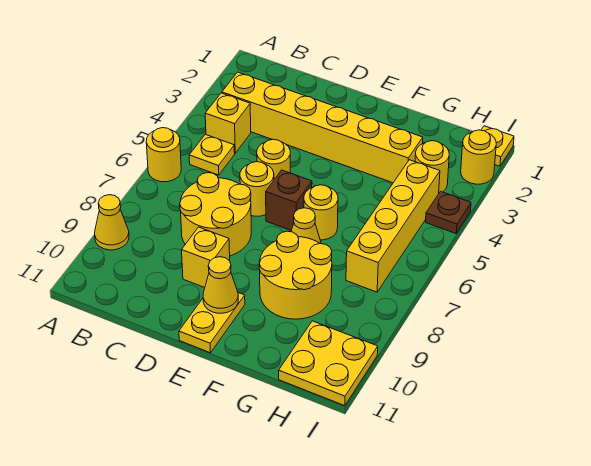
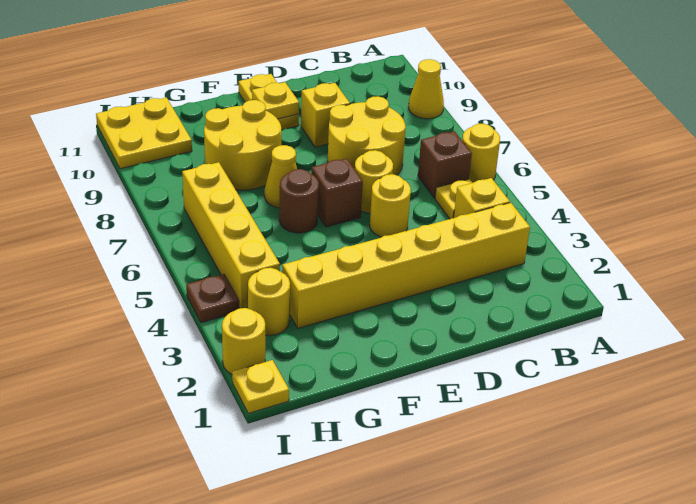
none -> brown 1x1 brick [418,131,472,198]
yellow 1x1 cone [203,257,238,313] -> yellow 1x1 plate [252,82,299,119]
yellow 1x1 round brick [304,185,338,240] -> brown 1x1 round brick [279,169,319,233]

